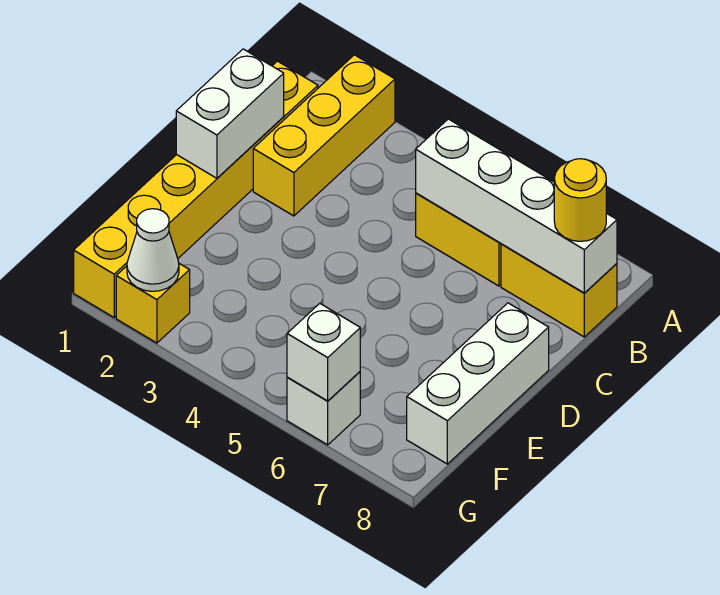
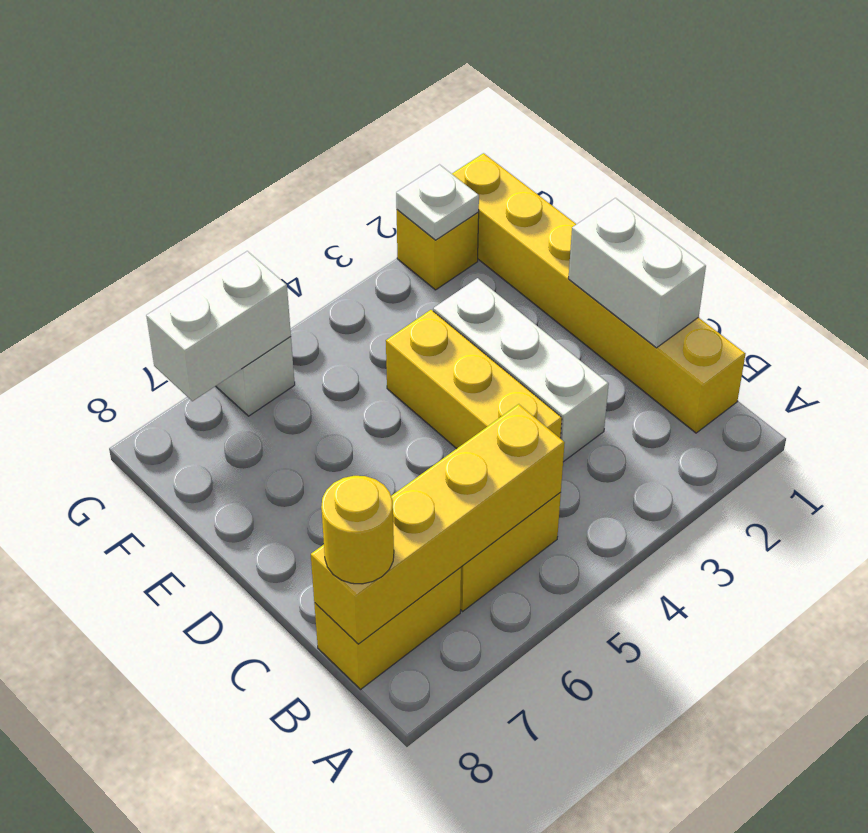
yellow 1x3 brick [253,55,395,216] -> yellow 1x3 brick moved to [386,310,562,449]
white 1x4 brick [416,119,617,293] -> yellow 1x4 brick [311,404,565,644]
white 1x3 brick [407,303,549,464] -> white 1x3 brick moved to [433,278,609,462]
white 1x1 cone [127,209,179,291] -> white 1x1 plate [396,165,479,240]
white 1x1 brick [287,303,360,401] -> white 1x2 brick [146,251,291,401]

